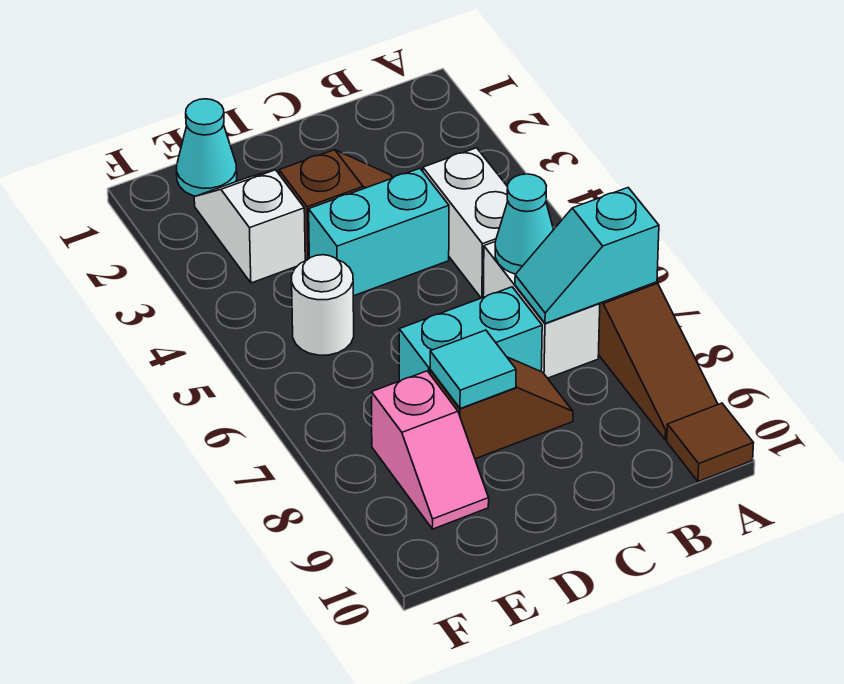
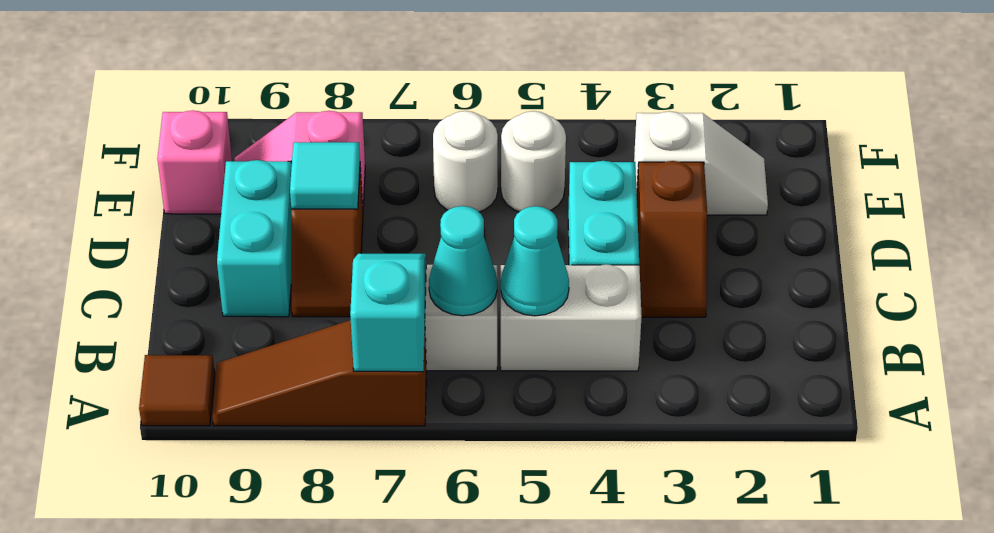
cyan 1x2 brick [399,287,542,381] -> cyan 1x2 brick moved to [217,160,292,317]
cyan 1x1 cone [177,99,237,196] -> cyan 1x1 cone moved to [501,206,569,316]
none -> white 1x1 round brick [433,111,498,212]
none -> pink 1x1 brick [157,110,232,214]

